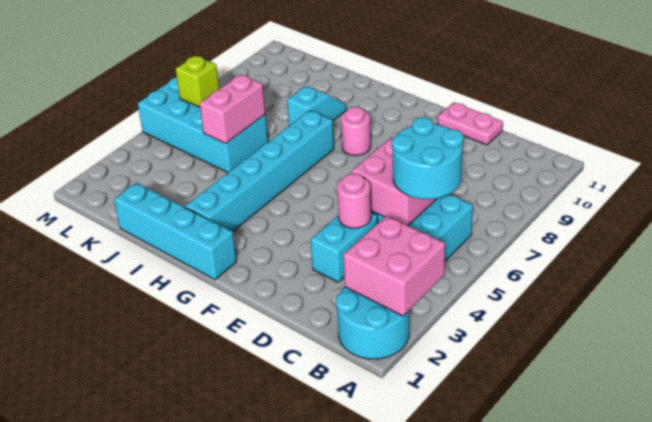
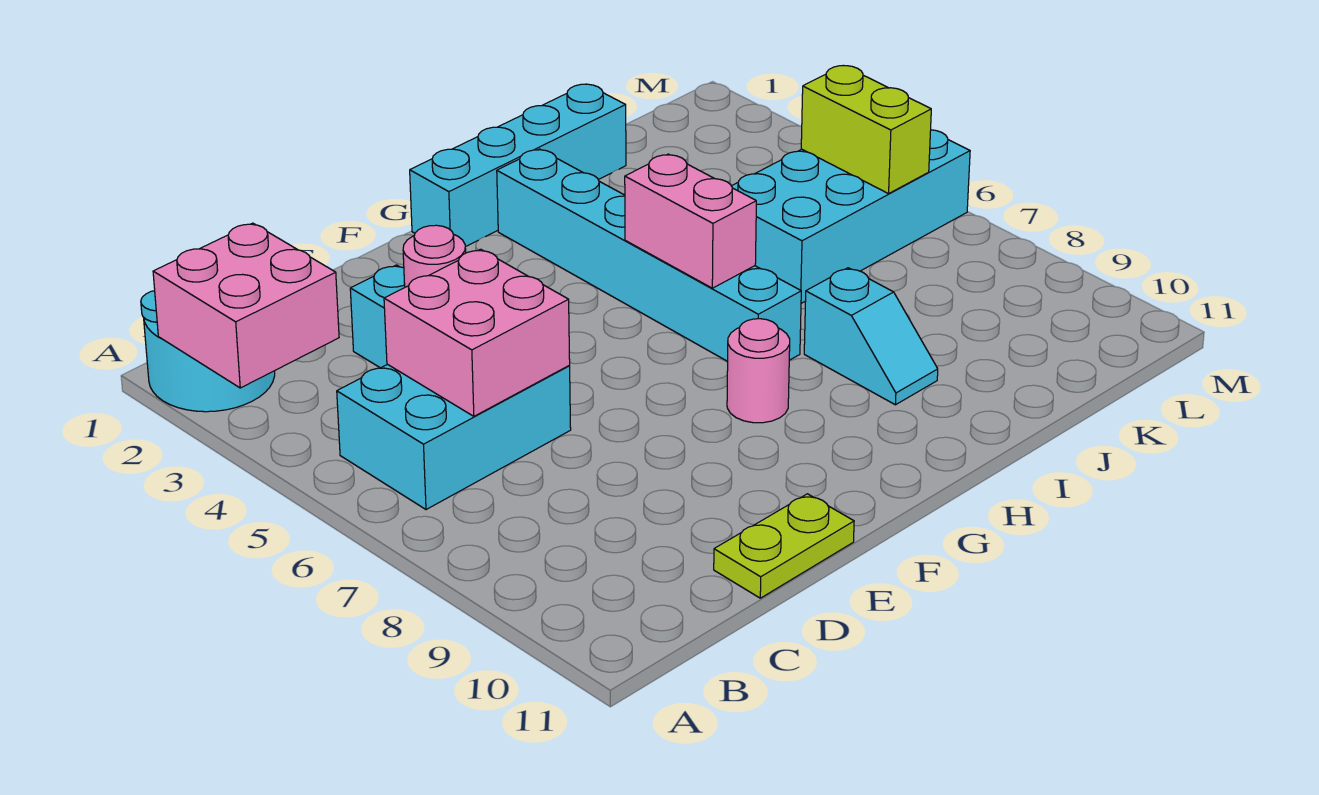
cyan 2x2 round brick [392,117,463,199] -> none
pink 1x2 plate [438,102,503,145] -> lime 1x2 plate [714,494,854,598]
pink 1x2 brick [200,75,265,144] -> pink 1x2 brick moved to [625,154,756,288]
lime 1x1 brick [176,56,219,107] -> lime 1x2 brick [801,66,931,194]

